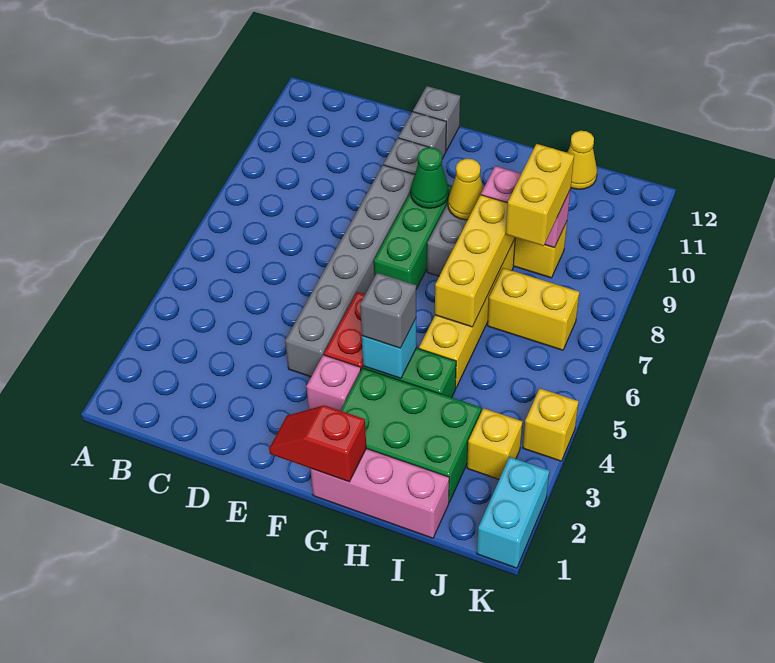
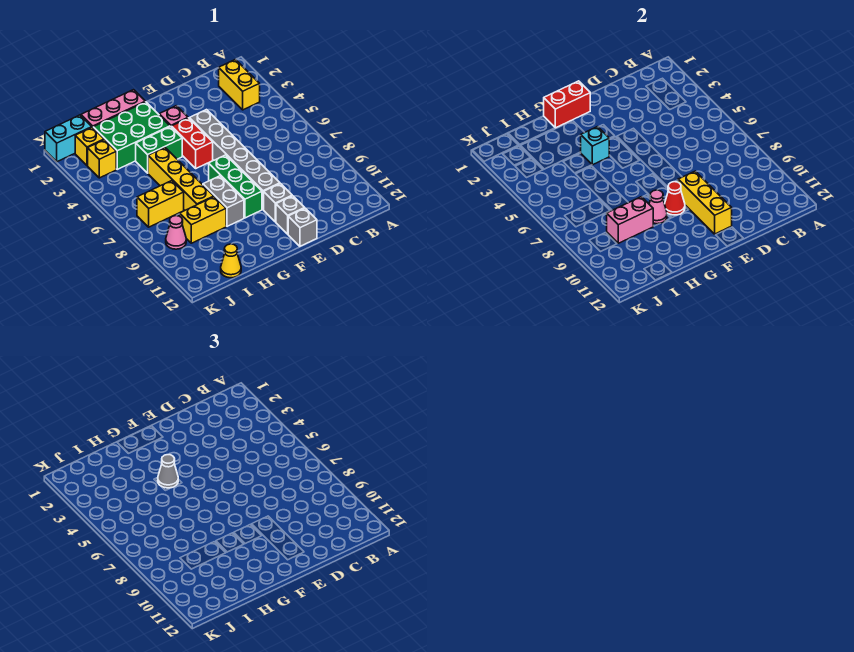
red 1x2 slope [269,405,366,482] -> red 1x2 brick [544,81,590,128]
green 1x1 cone [411,147,449,208] -> red 1x1 cone [665,182,685,215]
grey 1x1 brick [360,273,416,348] -> grey 1x1 cone [158,455,178,488]
yellow 1x1 cone [448,159,483,220] -> pink 1x1 cone [649,190,667,224]
yellow 1x3 brick [435,195,515,327] -> yellow 1x3 brick moved to [678,171,732,234]
yellow 1x2 brick [506,144,574,246] -> yellow 1x2 brick moved to [219,59,260,110]
none -> pink 1x1 cone [166,216,186,249]
cyan 1x2 brick [477,457,549,568] -> cyan 1x2 brick turned to [45,115,92,162]
yellow 1x1 brick [523,388,579,461] -> yellow 1x1 brick moved to [75,127,104,166]

